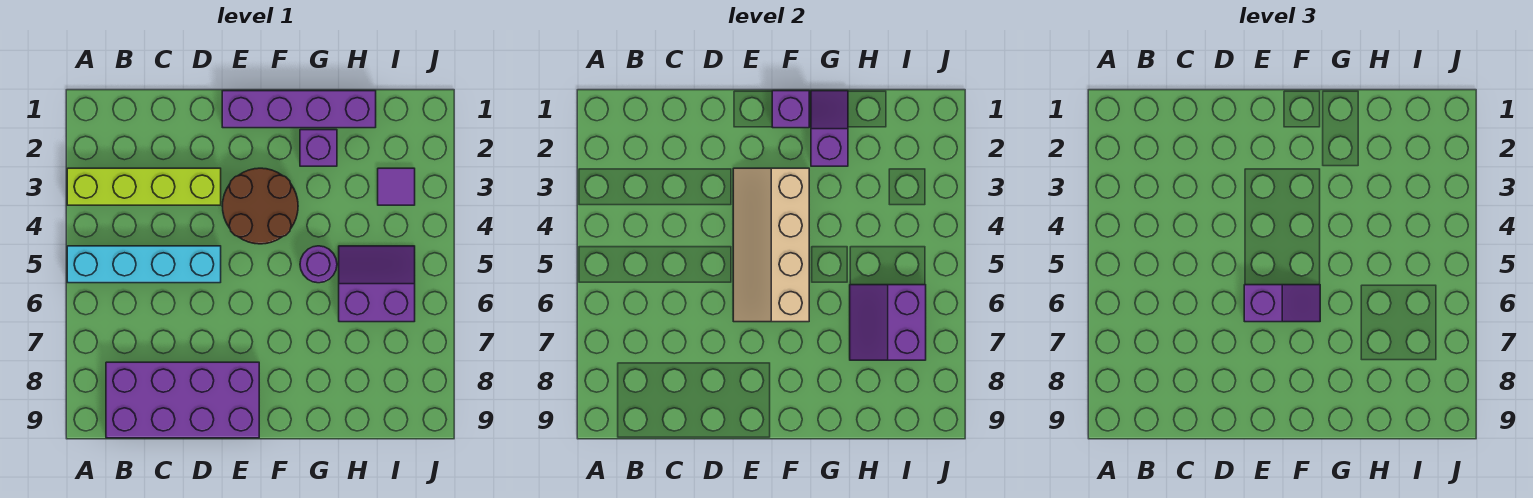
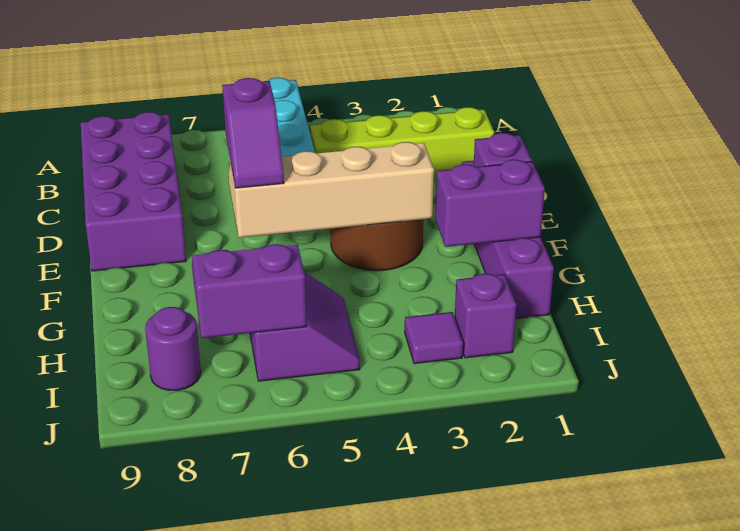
lime 1x4 brick [67,168,221,205] -> lime 1x4 brick turned to [310,107,494,181]
purple 1x2 slope [811,91,848,166] -> purple 1x2 brick [435,160,545,247]
purple 1x1 brick [300,130,337,166] -> purple 1x1 brick moved to [455,274,516,358]
purple 1x1 round brick [300,246,337,283] -> purple 1x1 round brick moved to [145,307,201,390]

